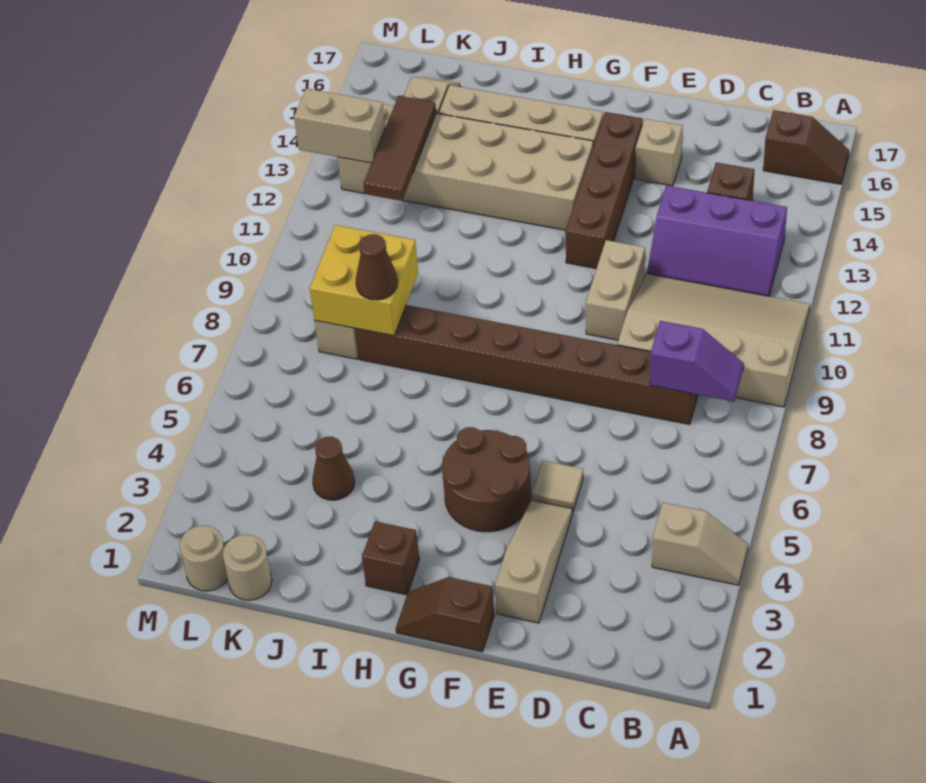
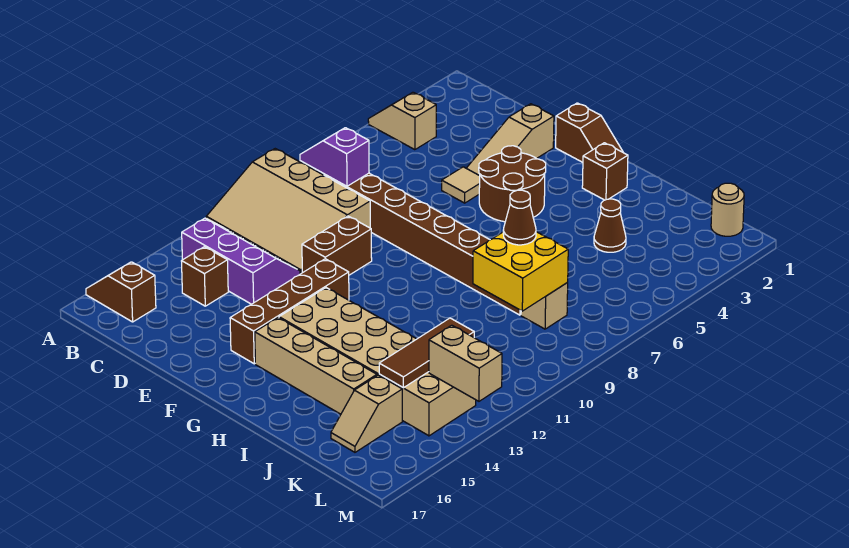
tan 1x2 brick [586,240,645,340] -> brown 1x2 brick [302,216,372,275]
tan 1x1 brick [635,119,683,186] -> none
tan 1x1 round brick [223,535,272,600] -> none

